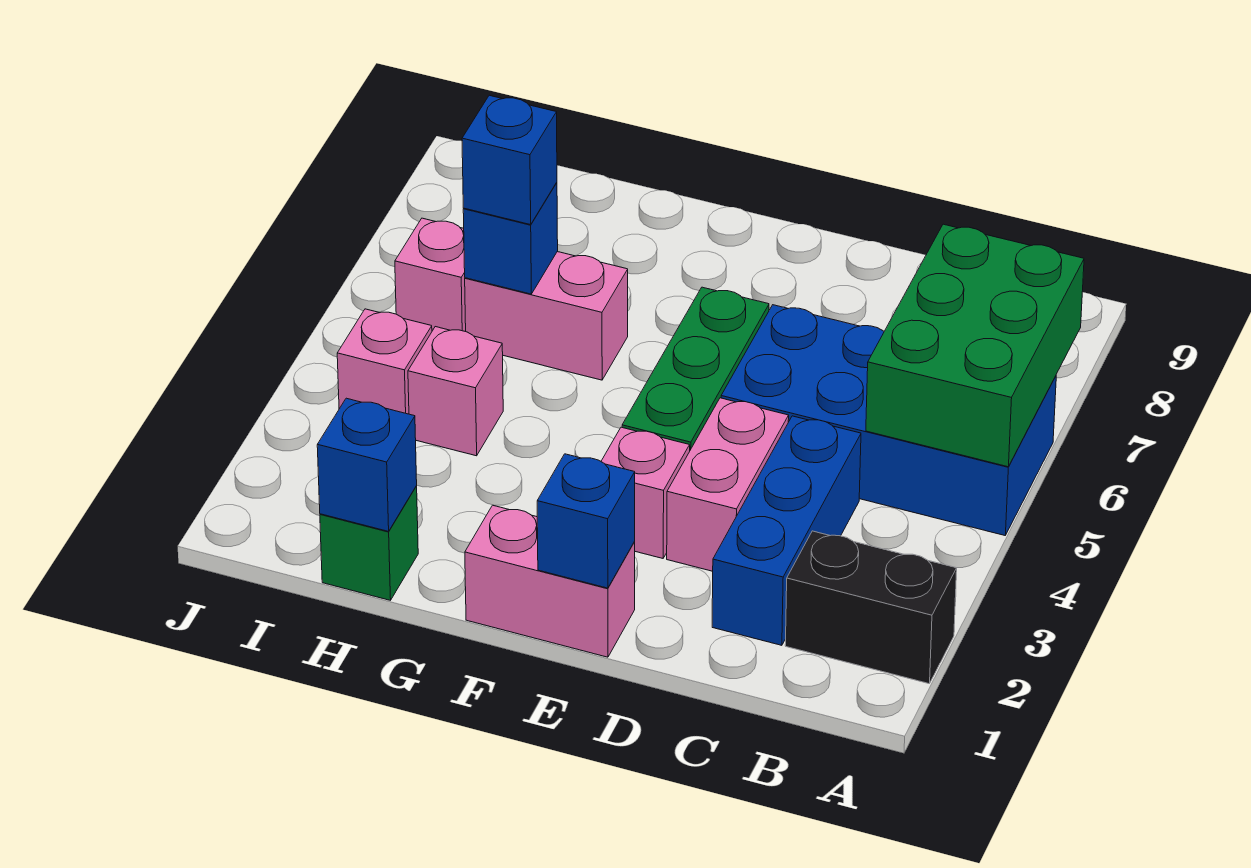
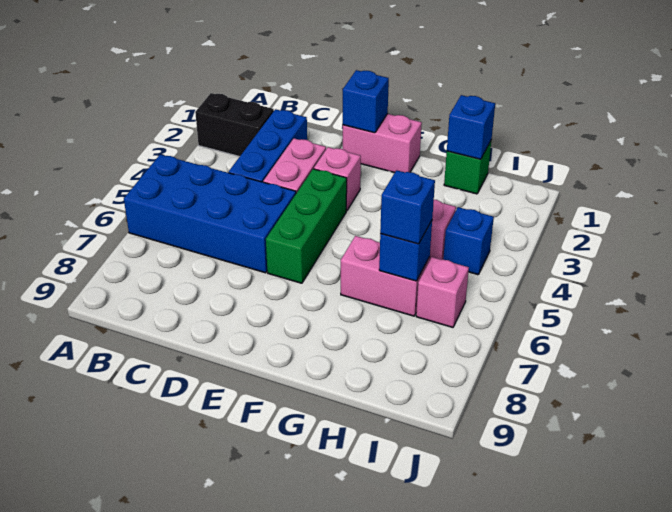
green 2x3 brick [866,224,1084,467] -> none
pink 1x1 brick [337,309,432,414] -> blue 1x1 brick [443,207,494,275]

